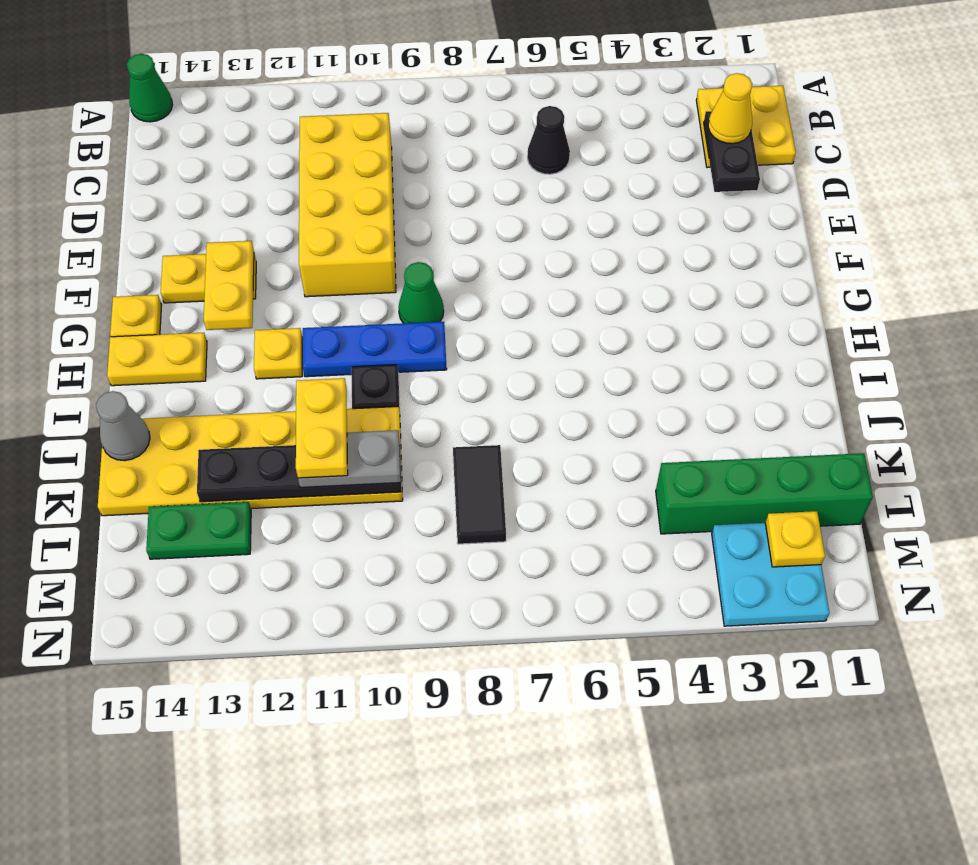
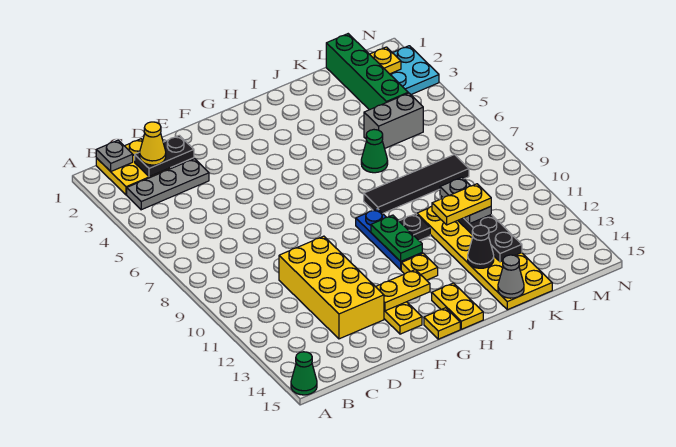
none -> grey 1x1 plate [96,140,133,171]
none -> grey 1x3 plate [127,159,209,210]
black 1x1 cone [527,106,570,174] -> black 1x1 cone moved to [468,225,494,268]
yellow 2x4 brick [299,113,396,297] -> yellow 2x4 brick turned to [279,236,384,339]
green 1x1 cone [399,262,444,323] -> green 1x1 cone moved to [361,130,388,173]
none -> grey 1x2 brick [364,93,423,148]
black 1x2 tile [453,445,506,544] -> black 1x4 tile [364,154,469,213]
green 1x2 plate [146,502,251,559] -> green 1x2 plate moved to [371,215,422,262]

